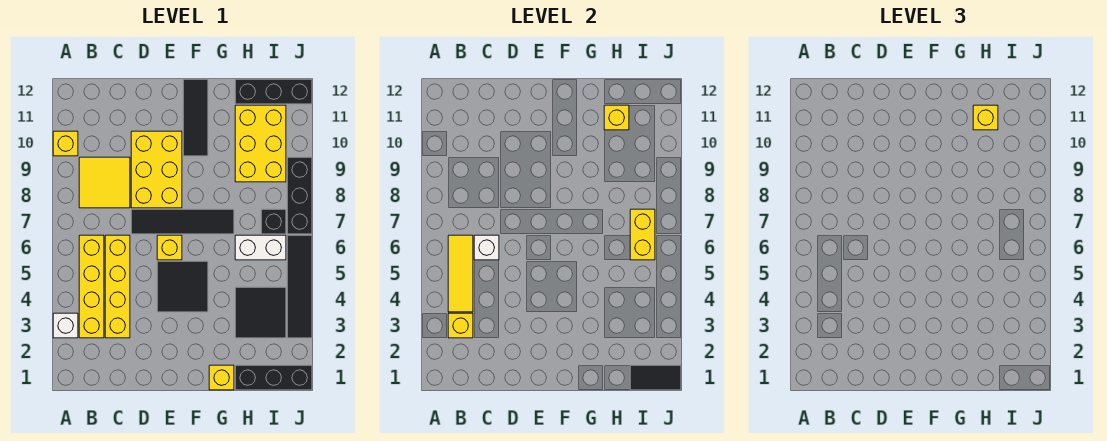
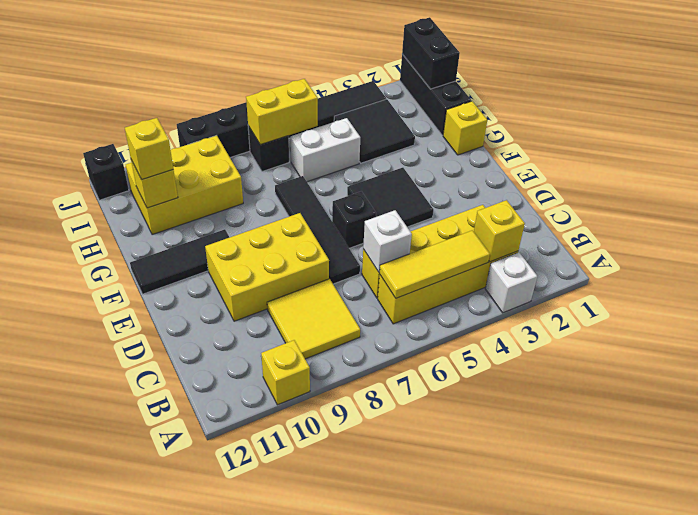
yellow 1x1 brick [157,235,182,260] -> black 1x1 brick [332,191,376,248]
white 1x2 brick [235,235,286,260] -> white 1x2 brick turned to [291,118,360,182]
black 1x3 brick [235,79,312,104] -> black 1x1 brick [83,144,129,200]
black 1x2 tile [630,365,681,390] -> black 1x2 brick [402,17,460,89]

